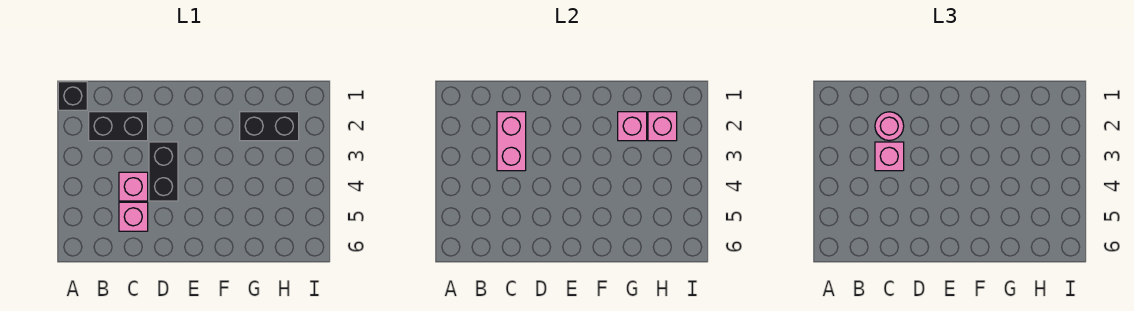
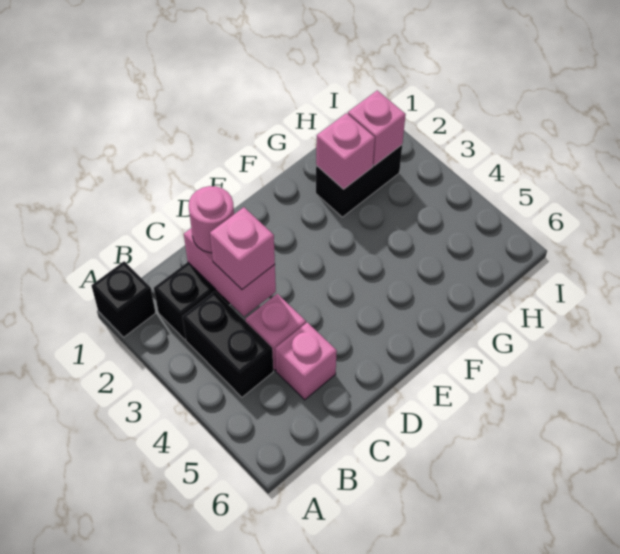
black 1x2 brick [149,142,178,201] -> black 1x2 brick moved to [182,291,273,397]

